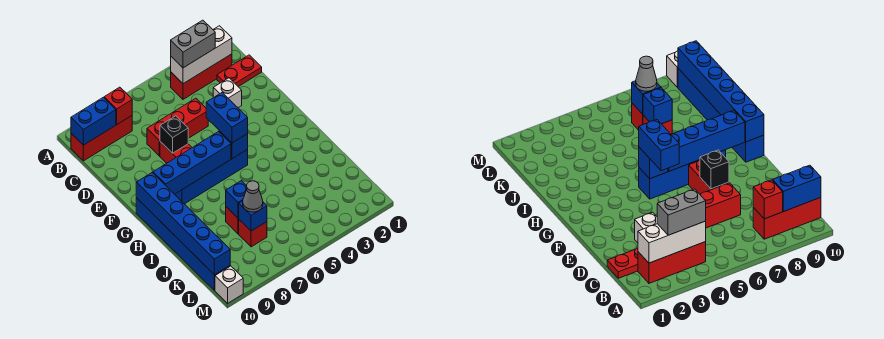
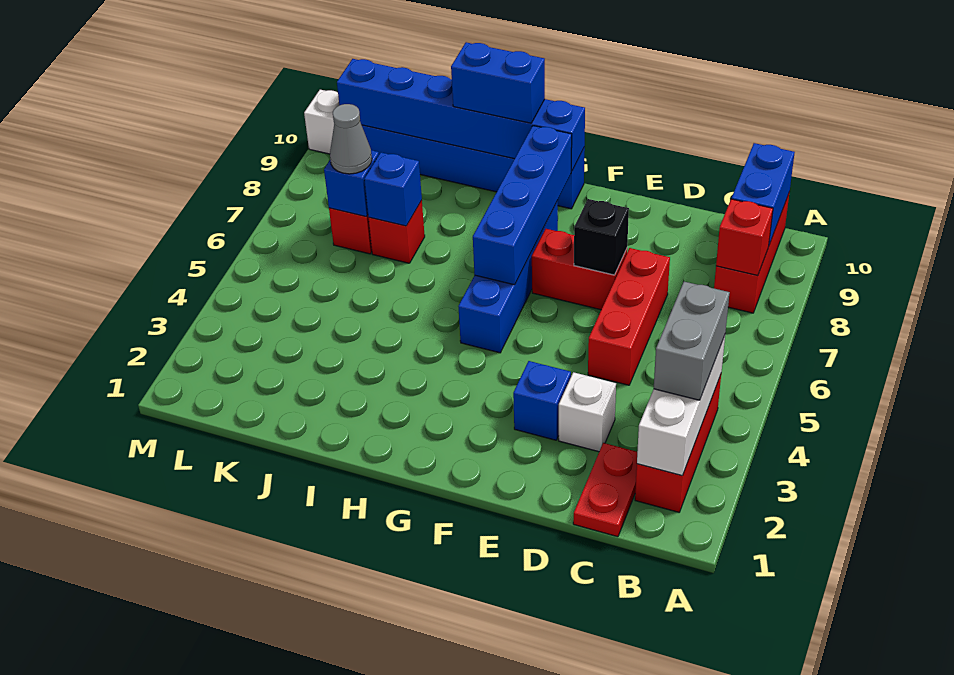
blue 1x2 brick [206,93,248,143] -> blue 1x2 brick moved to [451,42,545,123]
blue 1x1 brick [219,131,248,159] -> blue 1x1 brick moved to [513,361,571,440]

